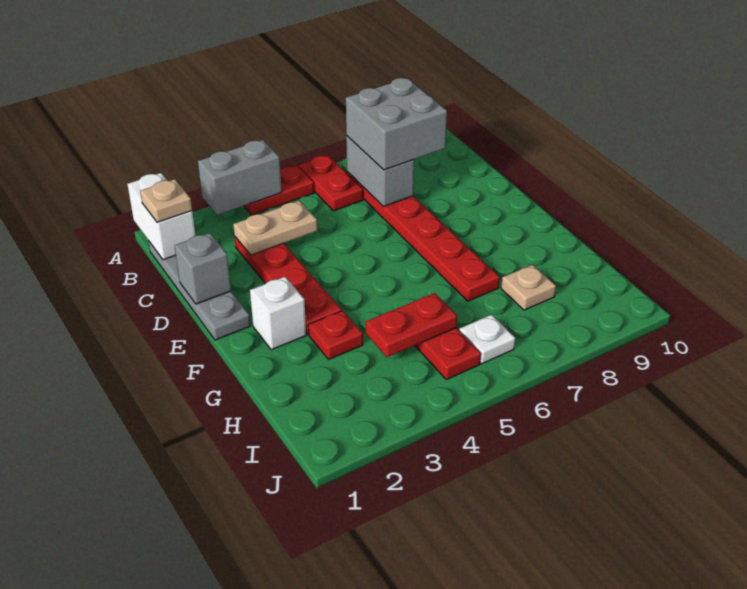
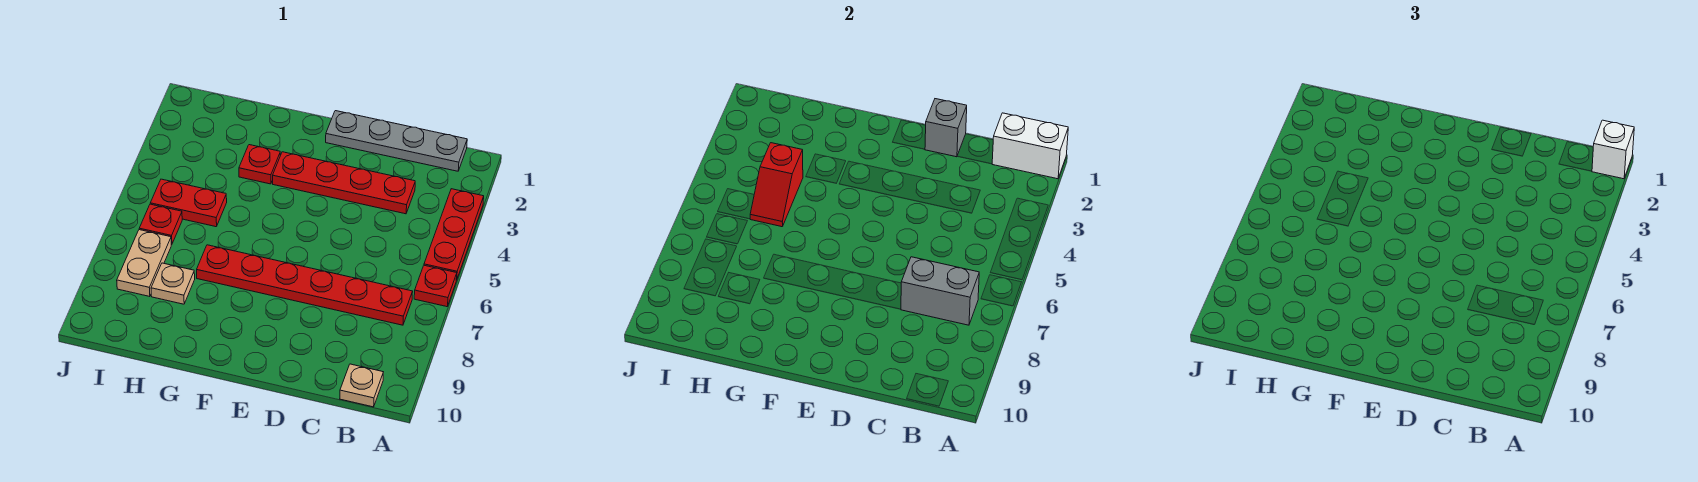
grey 1x2 brick [198,140,282,215] -> none
red 1x2 plate [244,165,314,215] -> red 1x3 plate [424,189,484,280]
red 1x2 plate [299,155,363,211] -> red 1x1 plate [414,265,457,307]
tan 1x1 plate [140,179,192,223] -> tan 1x1 plate moved to [340,364,383,407]
grey 2x2 brick [346,78,447,170] -> none
tan 1x2 plate [233,201,317,255] -> tan 1x2 plate moved to [117,230,171,297]
white 1x1 brick [250,277,306,350] -> white 1x1 brick moved to [1592,120,1634,179]
red 1x2 plate [366,293,457,357] -> red 1x2 slope [750,143,803,227]
white 1x1 plate [459,315,515,364] -> red 1x1 plate [139,204,182,245]

